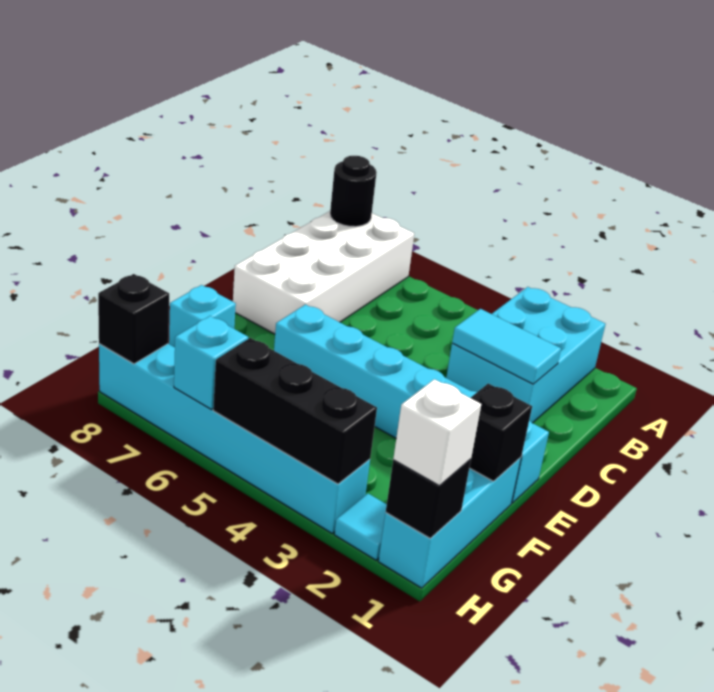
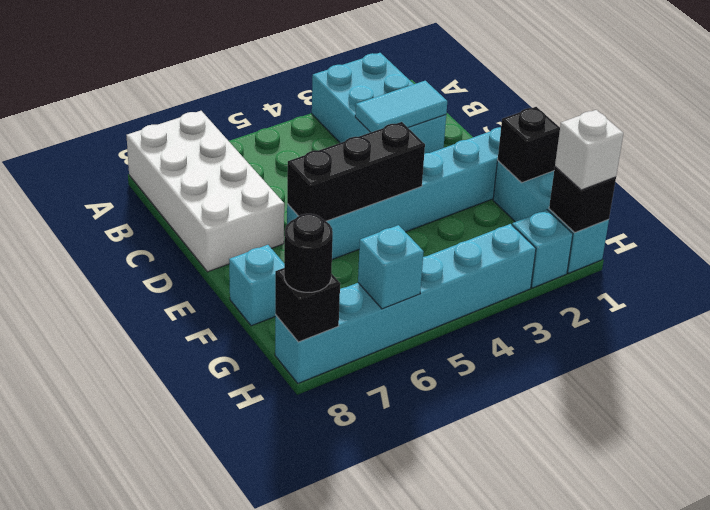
black 1x1 round brick [330,156,377,227] -> black 1x1 round brick moved to [284,214,333,292]
cyan 1x1 tile [334,494,387,560] -> cyan 1x1 brick [512,210,573,288]
black 1x3 brick [213,338,377,484] -> black 1x3 brick moved to [287,122,425,221]

